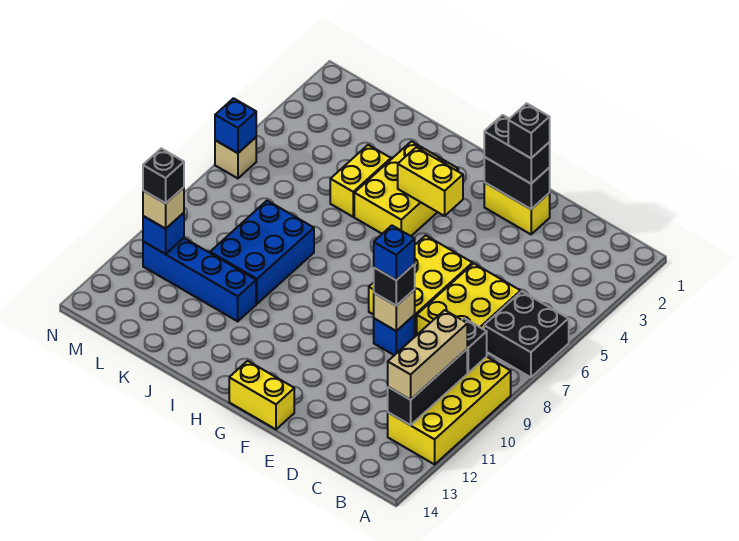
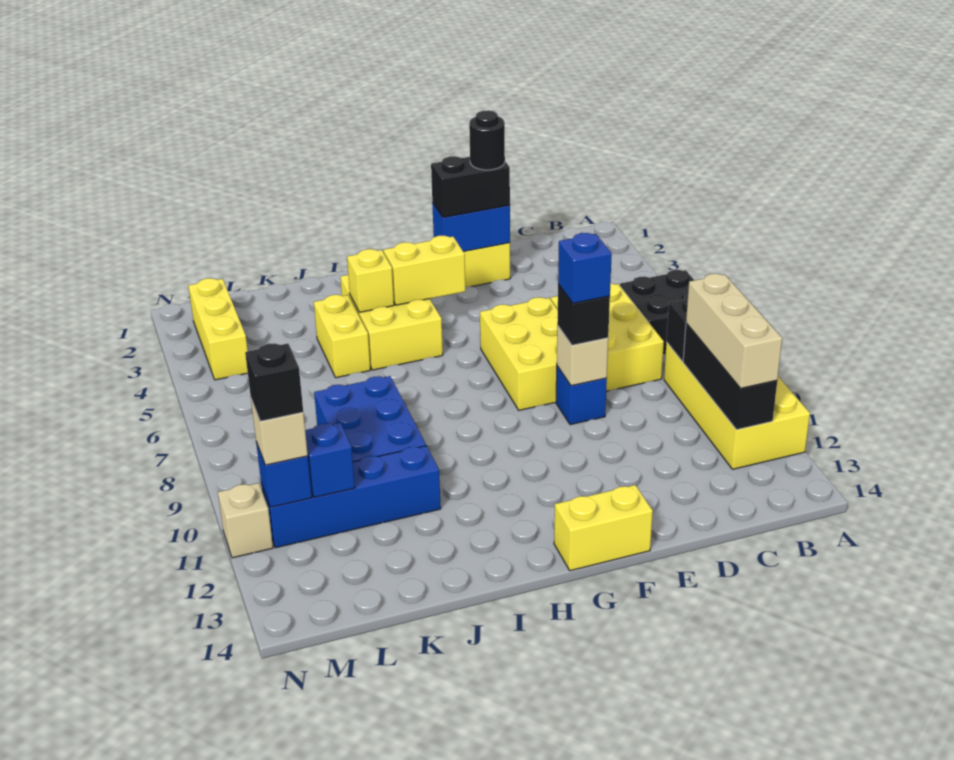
black 1x2 brick [484,157,550,209] -> blue 1x2 brick [432,202,510,252]
black 1x1 brick [508,103,550,158] -> black 1x1 round brick [469,110,505,170]
none -> yellow 1x1 brick [347,249,394,312]
none -> yellow 1x3 brick [188,278,248,380]
tan 1x1 brick [215,137,256,178] -> tan 1x1 brick moved to [218,483,273,558]
blue 1x1 brick [215,98,256,153] -> blue 1x1 brick moved to [305,423,355,497]

